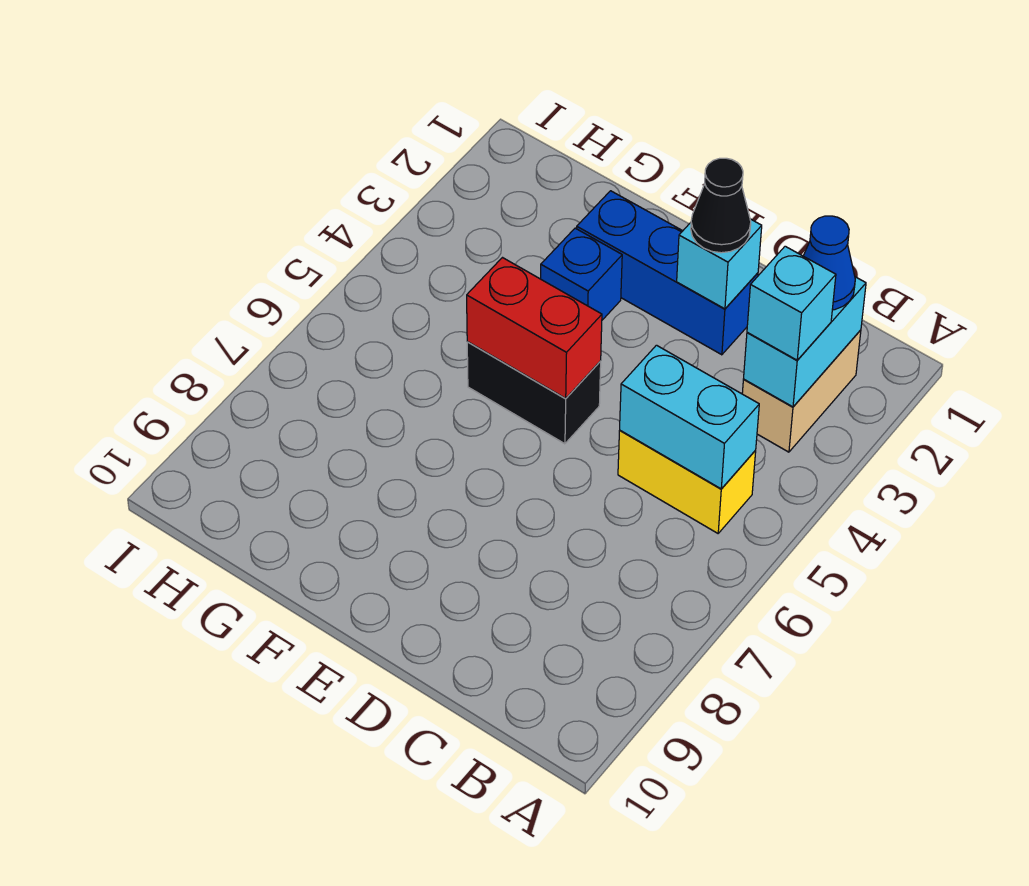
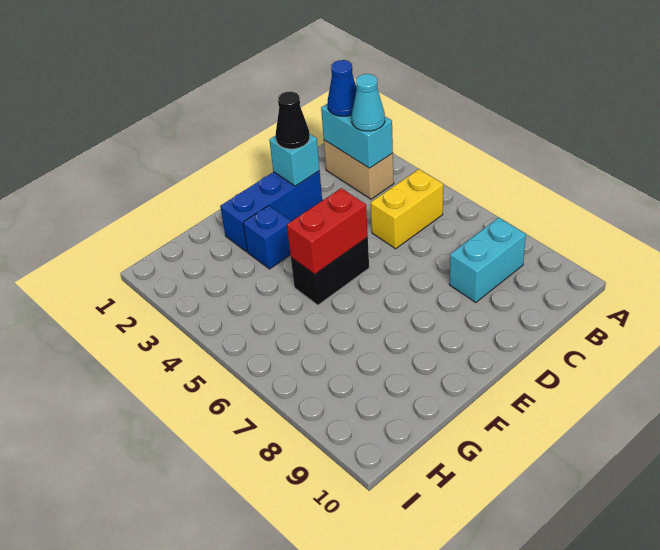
cyan 1x1 brick [747,246,836,360] -> cyan 1x1 cone [352,74,385,131]
cyan 1x2 brick [620,345,759,489] -> cyan 1x2 brick moved to [449,218,526,303]

